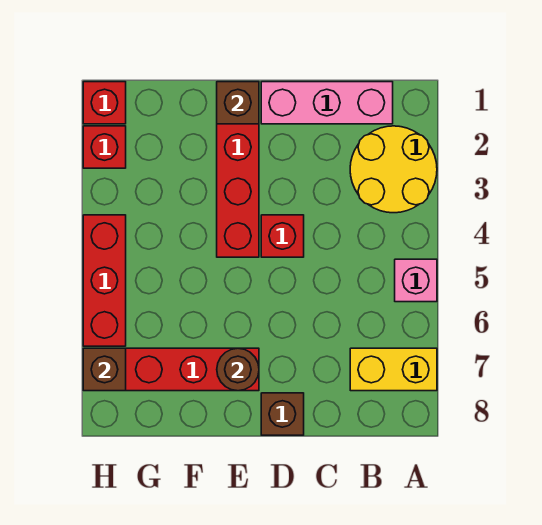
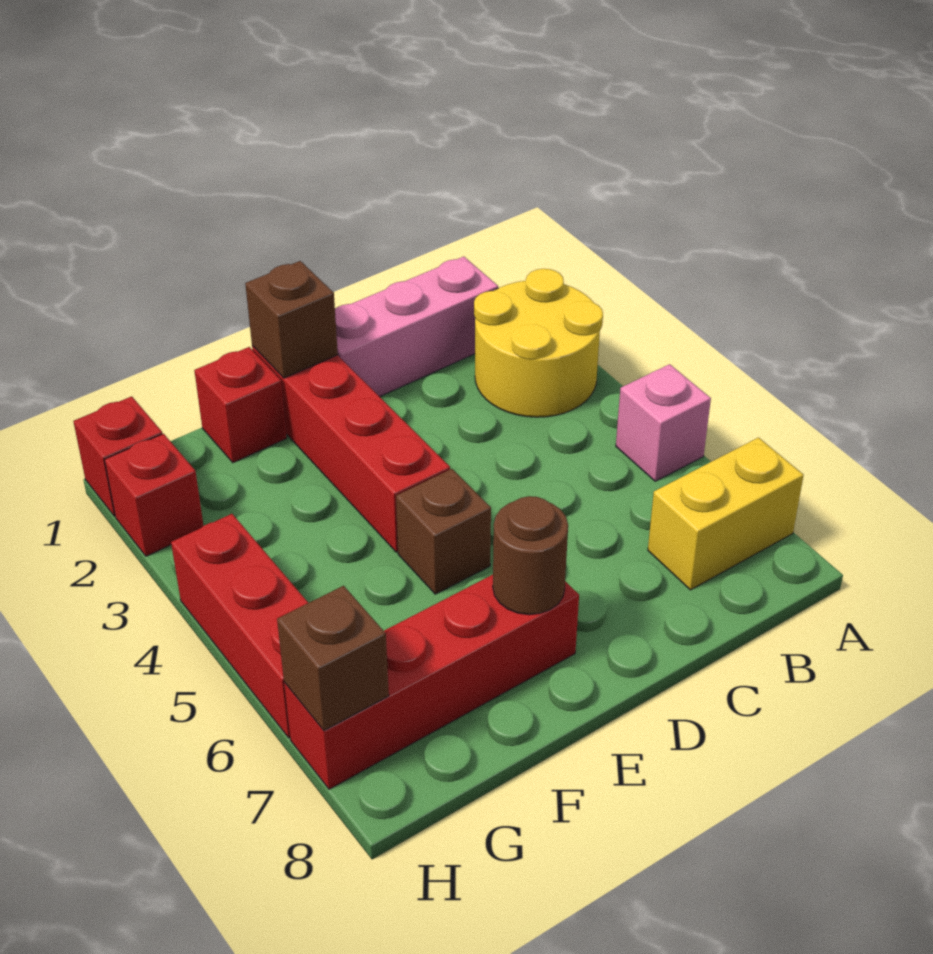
red 1x1 brick [261,215,304,257] -> red 1x1 brick moved to [194,347,287,463]
brown 1x1 brick [261,393,304,435] -> brown 1x1 brick moved to [396,469,491,594]

